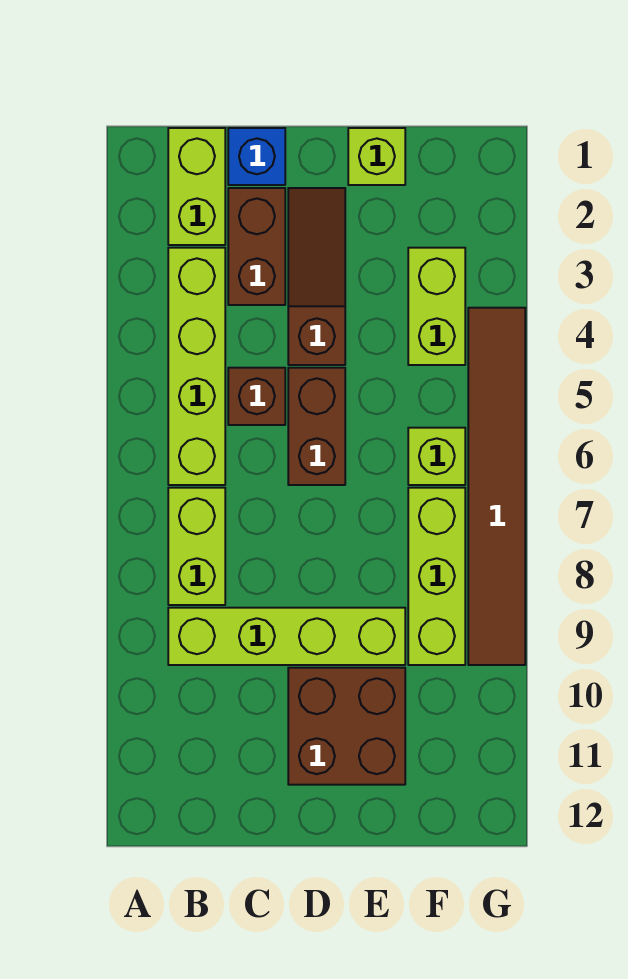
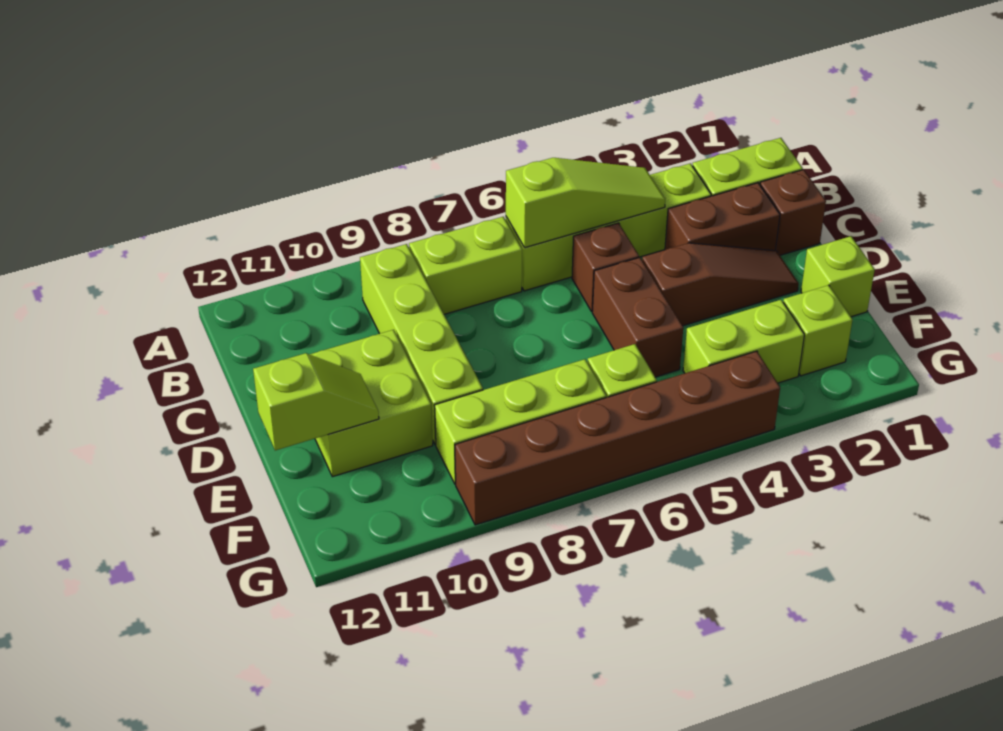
none -> lime 1x3 slope [506,158,665,248]
blue 1x1 brick [228,128,285,185] -> brown 1x1 brick [760,170,826,255]
brown 1x2 brick [288,368,345,485] -> brown 1x2 brick turned to [592,257,683,377]
brown 2x2 brick [288,668,405,785] -> lime 2x2 brick [310,330,433,477]
none -> lime 1x2 slope [253,353,379,450]
none -> lime 1x1 brick [783,285,853,376]
brown 1x6 tile [468,308,525,665] -> brown 1x6 brick [455,351,780,525]

